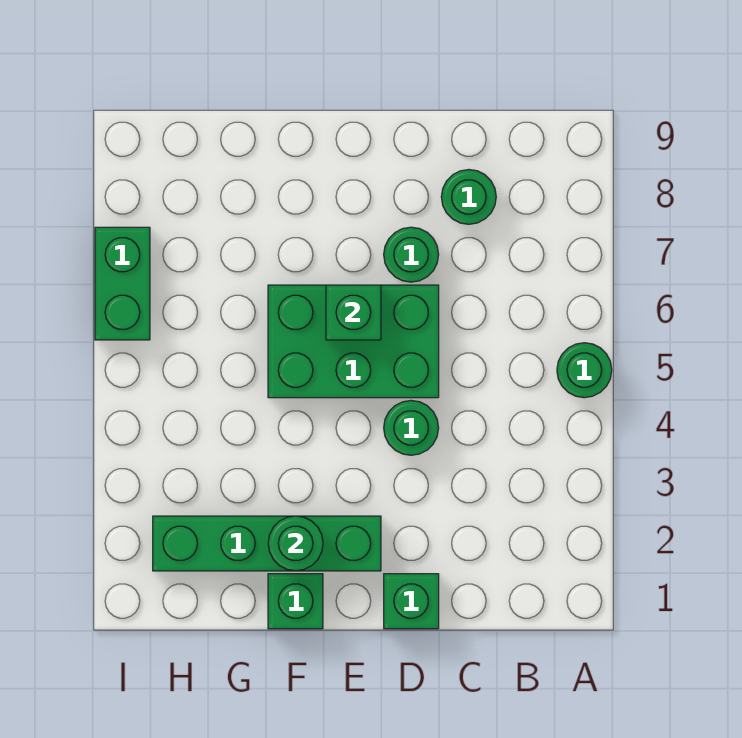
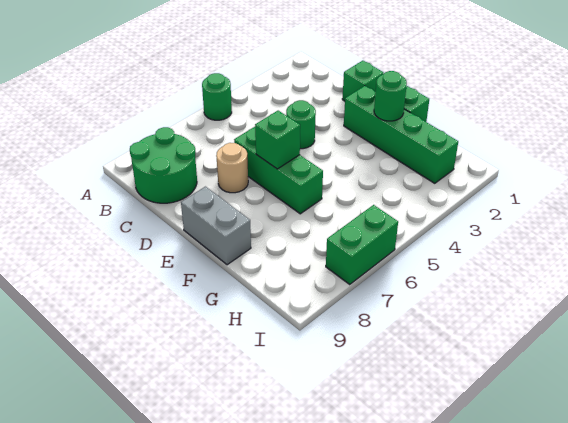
green 1x1 round brick [441,170,496,224] -> green 2x2 round brick [130,127,197,203]
green 2x3 brick [268,285,439,398] -> green 1x3 brick [234,127,323,214]
green 1x1 round brick [384,227,439,282] -> tan 1x1 round brick [216,143,248,193]
none -> grey 1x2 brick [181,187,251,265]

